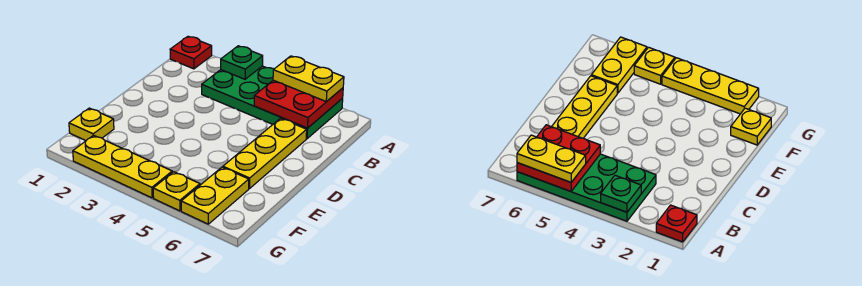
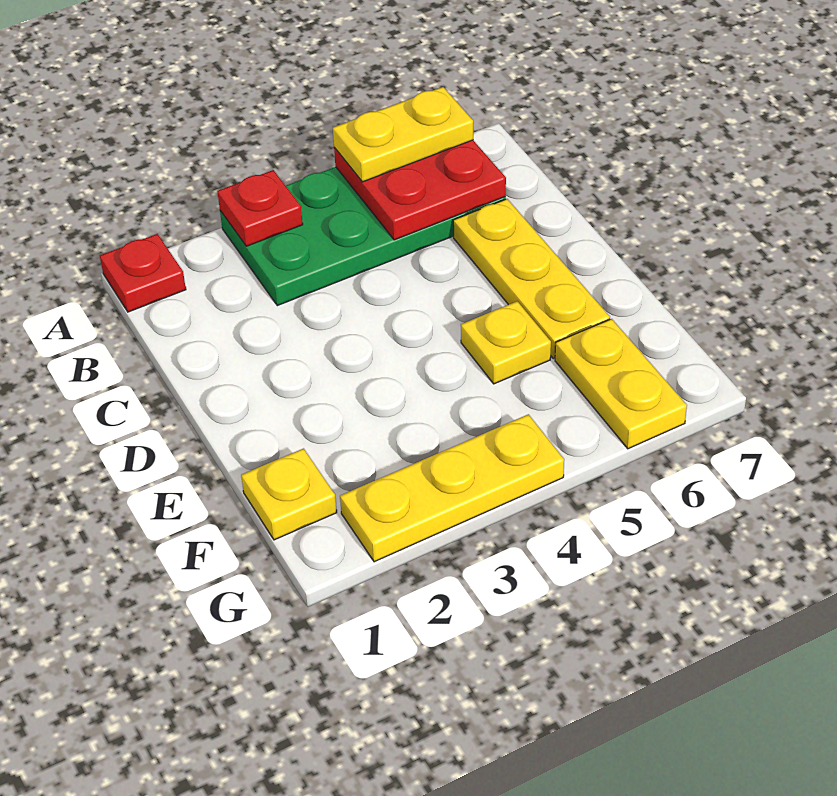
green 1x1 plate [221,46,263,79] -> red 1x1 plate [217,170,303,246]
yellow 1x1 plate [153,172,200,211] -> yellow 1x1 plate moved to [461,301,551,384]

